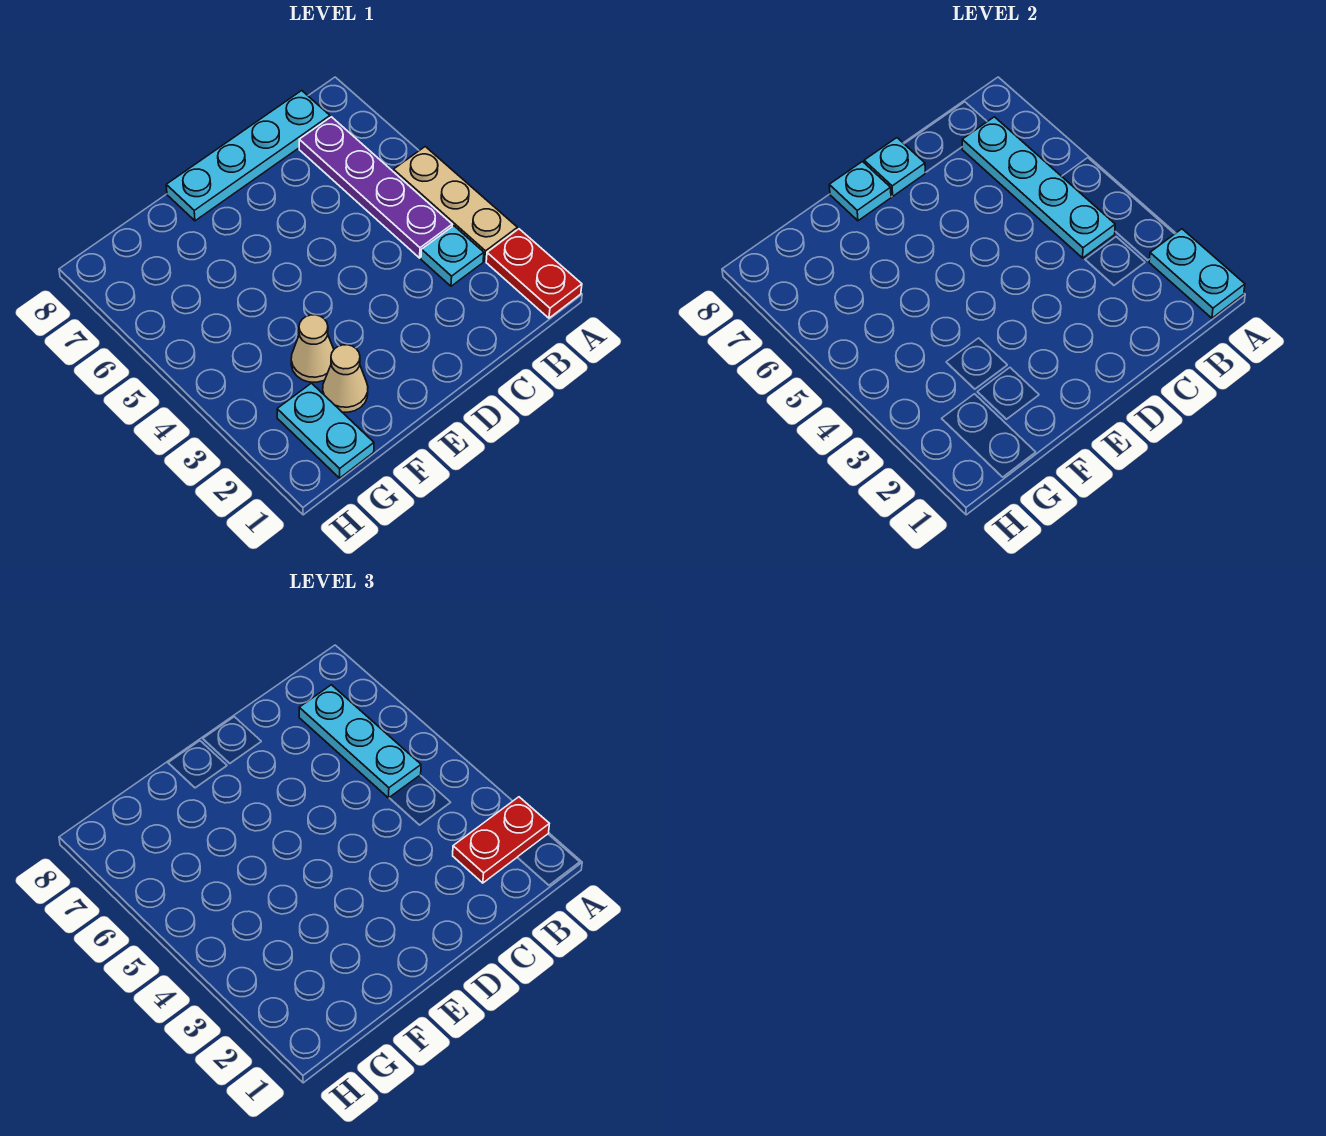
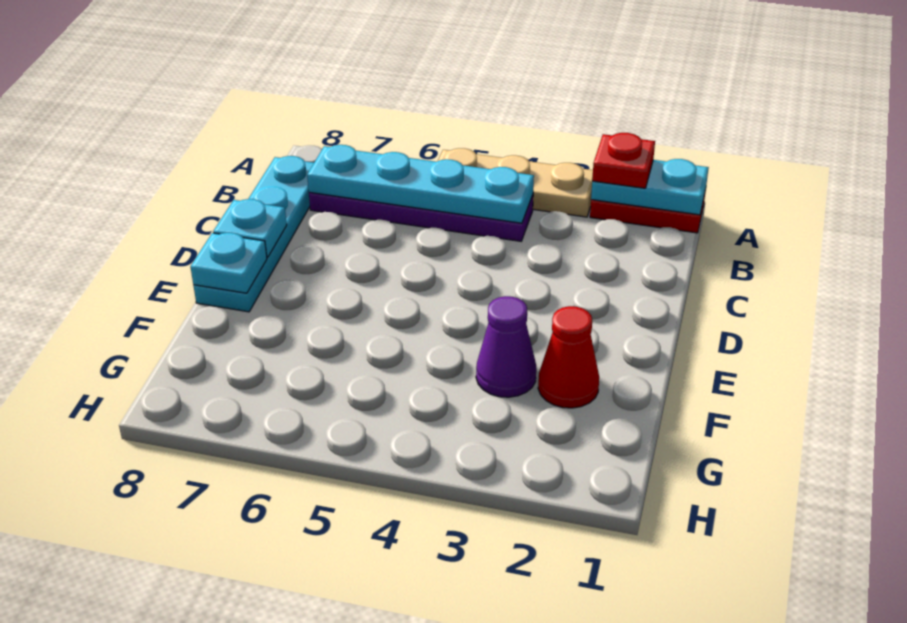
red 1x2 plate [453,797,549,883] -> red 1x1 plate [592,133,655,188]
cyan 1x1 plate [421,226,484,286] -> none
cyan 1x3 plate [299,685,421,798] -> none
tan 1x1 cone [323,345,368,412] -> red 1x1 cone [538,306,599,408]
tan 1x1 cone [291,315,334,382] -> purple 1x1 cone [476,296,536,397]
cyan 1x2 plate [277,383,374,478] -> none

